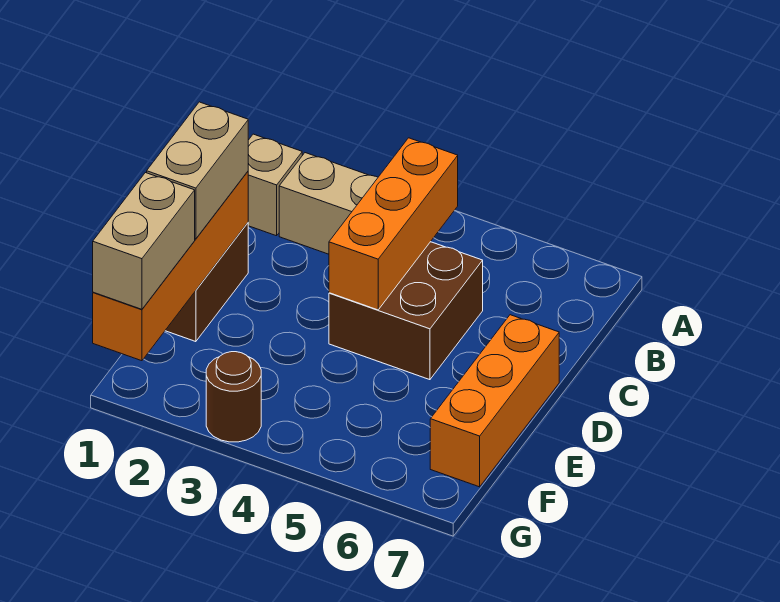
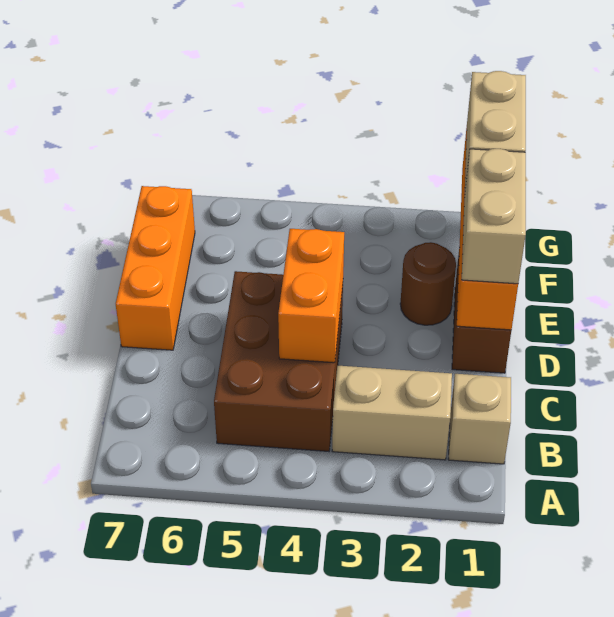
orange 1x3 brick [329,138,458,310] -> orange 1x2 brick [278,229,344,363]
brown 2x2 brick [329,242,483,380] -> brown 2x3 brick [214,271,343,451]
brown 1x1 round brick [206,352,261,442] -> brown 1x1 round brick moved to [400,242,456,325]

